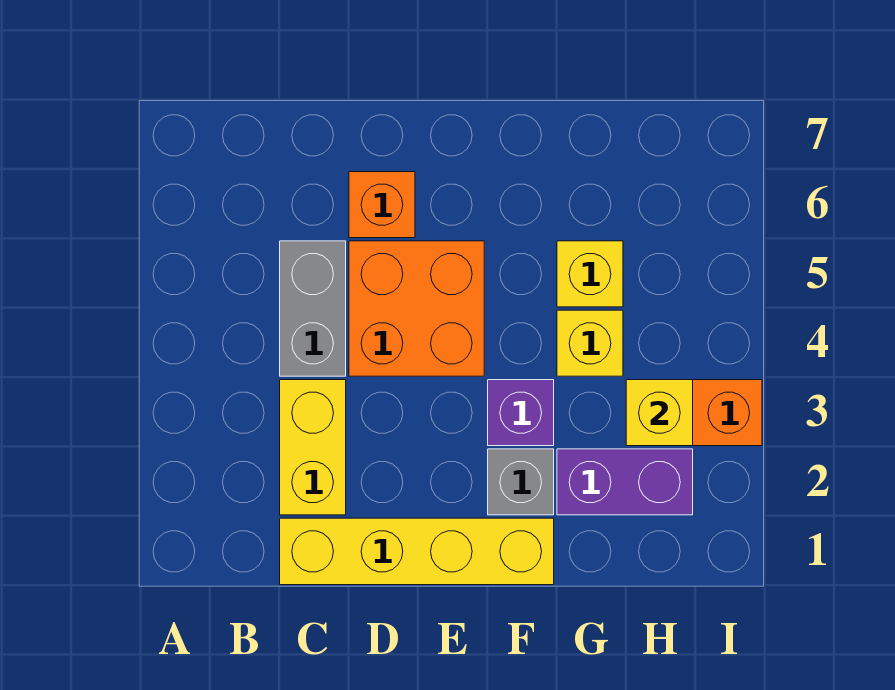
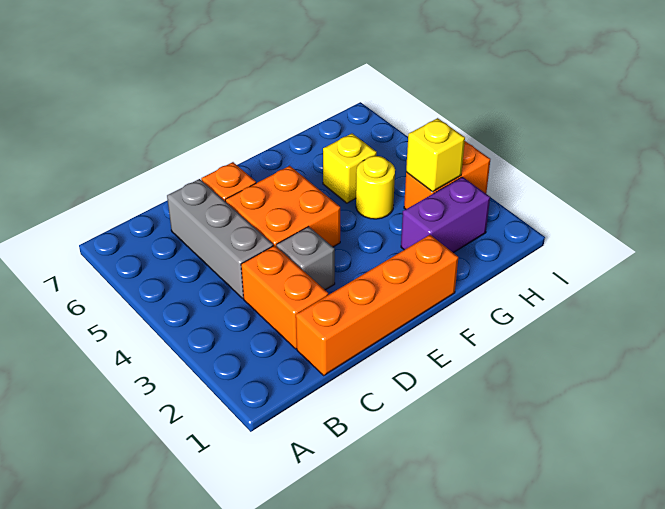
yellow 1x4 brick [280,518,554,585] -> orange 1x4 brick [296,235,458,375]
yellow 1x2 brick [280,380,346,515] -> orange 1x2 brick [241,246,328,349]
grey 1x2 brick [280,241,346,376] -> grey 1x3 brick [167,179,273,298]
grey 1x1 brick [488,449,554,515] -> grey 1x1 brick moved to [276,227,335,290]
purple 1x1 brick [488,380,554,446] -> none
yellow 1x1 brick [557,310,623,376] -> yellow 1x1 round brick [356,156,395,219]

